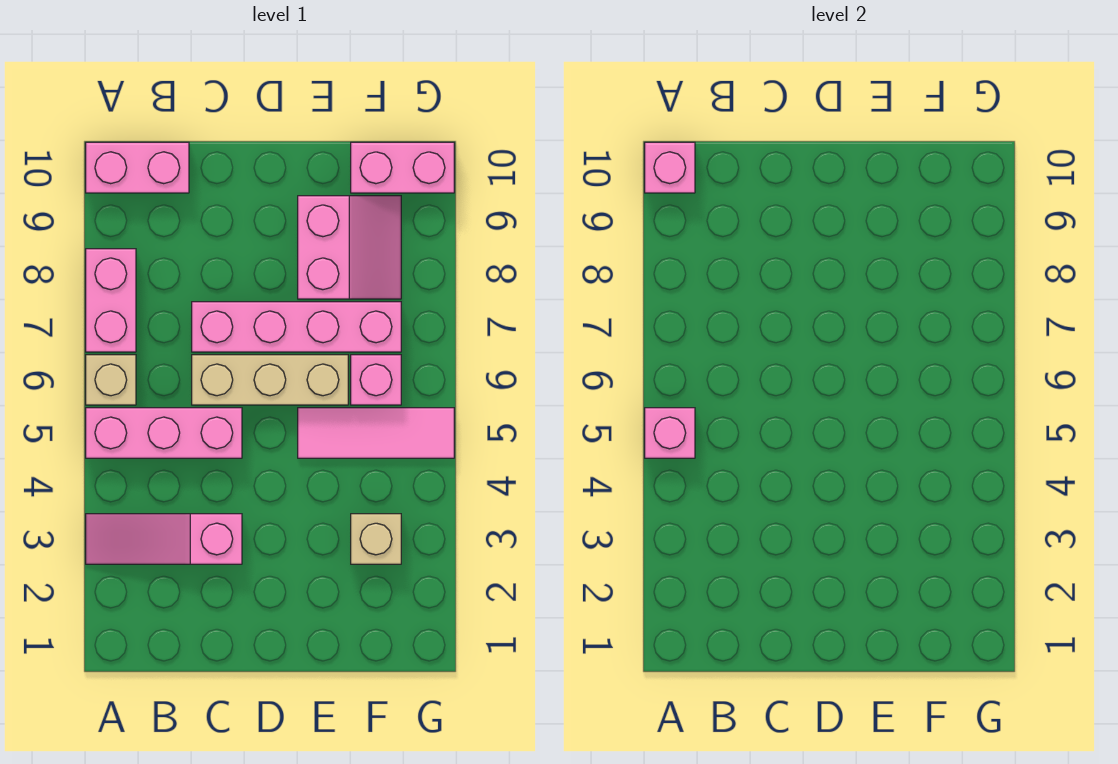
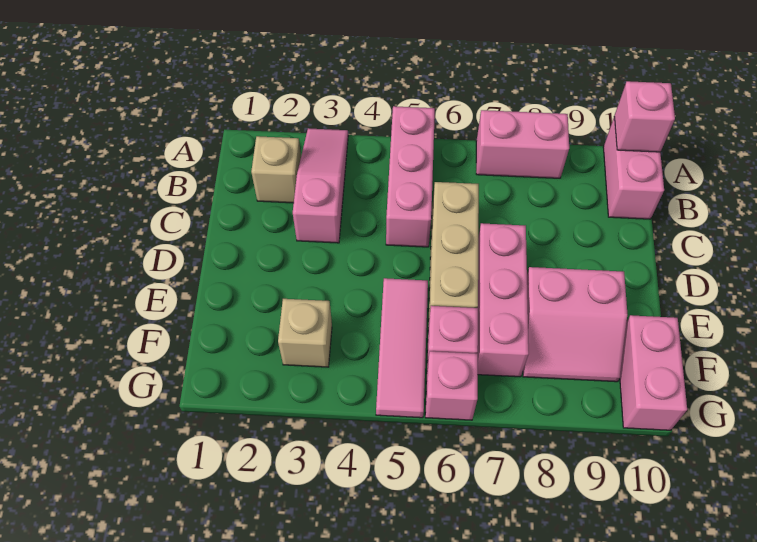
pink 1x1 brick [645,408,695,458] -> pink 1x1 brick moved to [425,351,478,420]
tan 1x1 brick [86,355,136,405] -> tan 1x1 brick moved to [251,136,301,203]
pink 1x4 brick [192,302,401,352] -> pink 1x3 brick [477,223,529,377]

